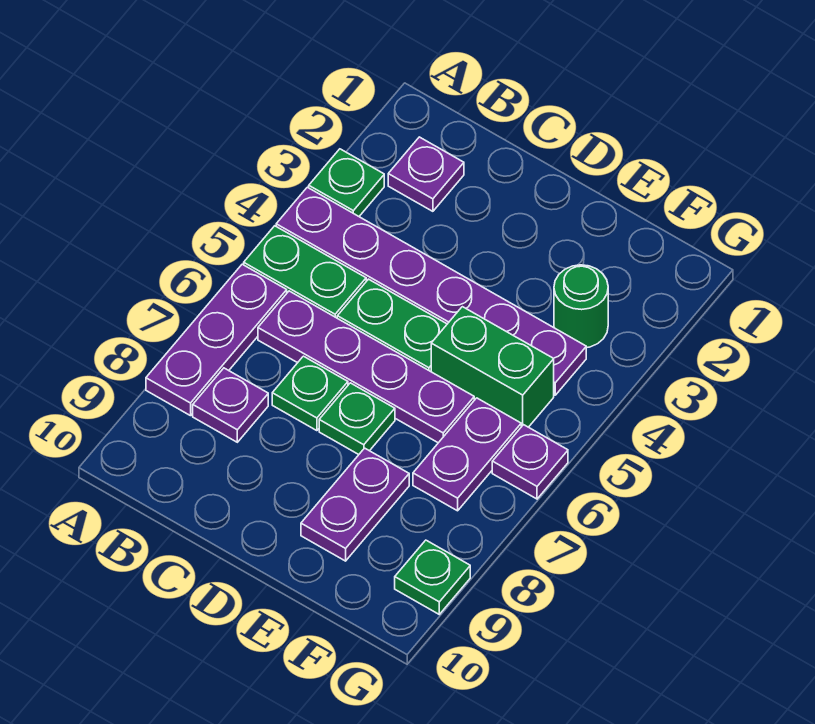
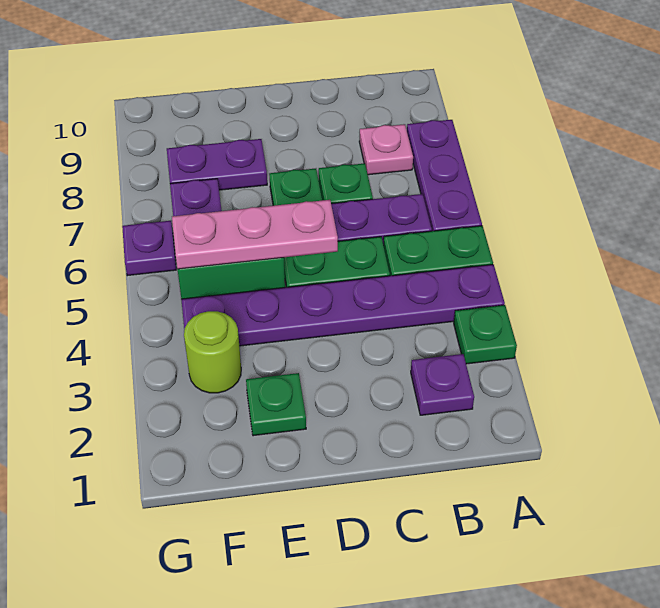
purple 1x1 plate [193,368,268,442] -> pink 1x1 plate [359,124,413,175]
none -> pink 1x3 plate [172,200,338,269]
purple 1x2 plate [301,448,409,561] -> purple 1x2 plate turned to [167,139,267,190]
green 1x1 round brick [554,265,608,348] -> lime 1x1 round brick [184,311,241,393]
green 1x1 plate [395,540,470,614] -> green 1x1 plate moved to [246,373,306,436]

